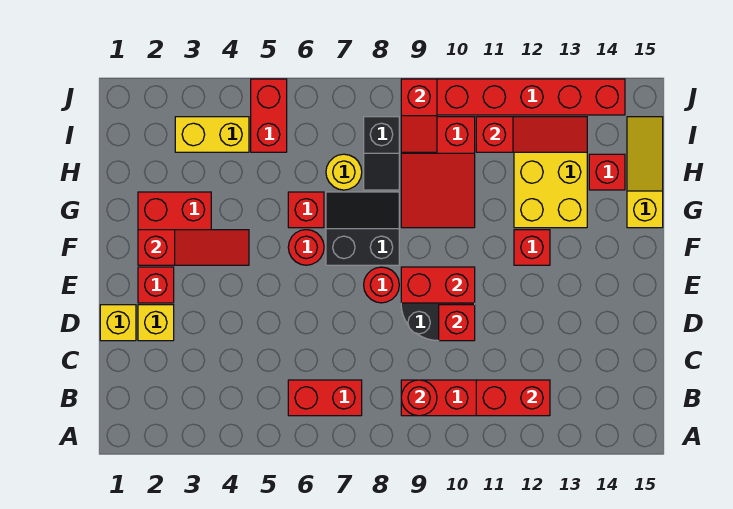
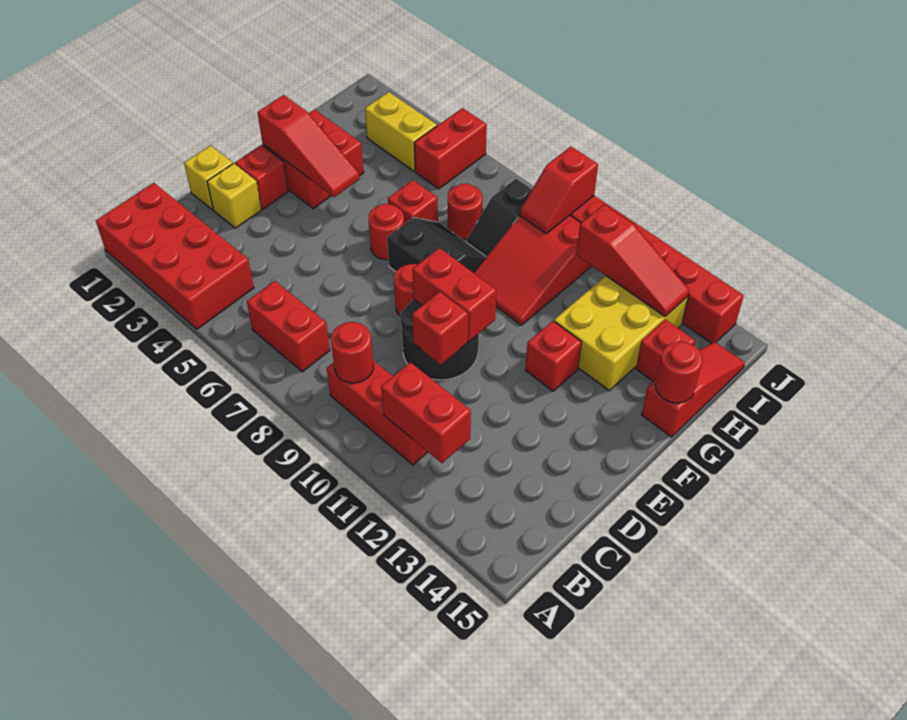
none -> red 2x4 brick [96,183,254,329]
yellow 1x3 slope [627,117,663,228] -> red 1x3 slope [642,342,745,437]
none -> red 1x1 round brick [655,342,702,403]
yellow 1x1 round brick [326,154,362,190] -> red 1x1 round brick [448,184,482,239]

